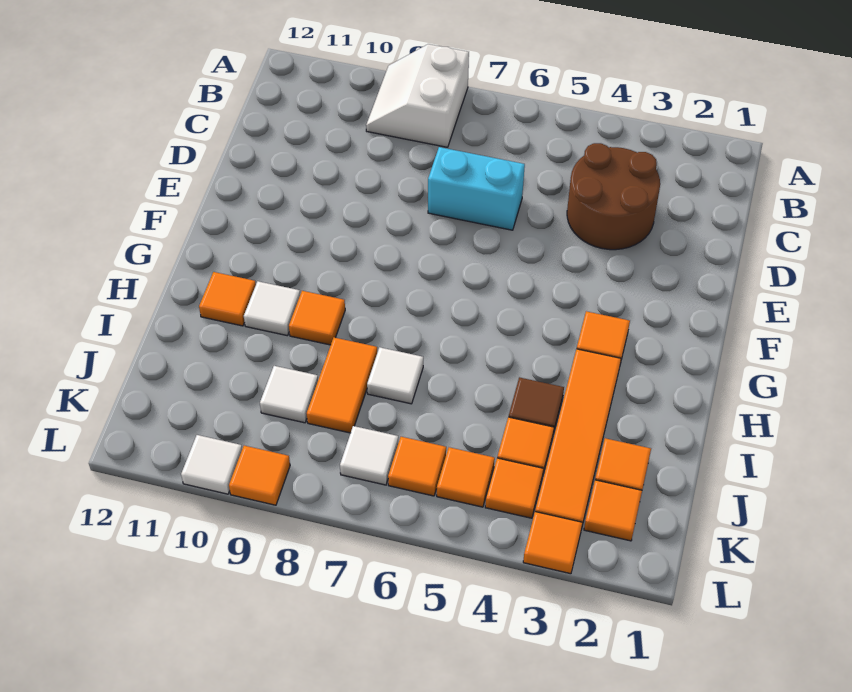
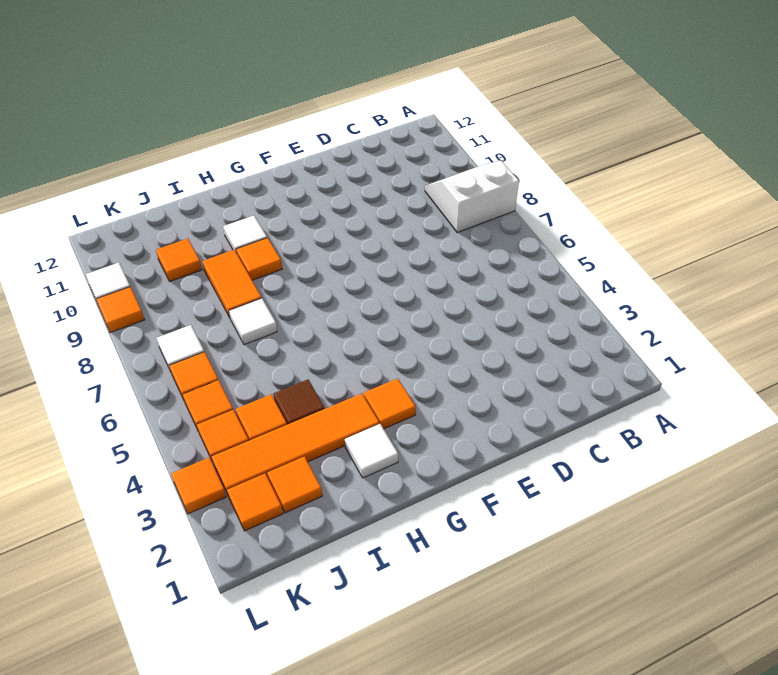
brown 2x2 round brick [567,143,660,250] -> none
cyan 1x2 brick [428,147,525,230] -> none
orange 1x1 tile [199,272,256,326] -> orange 1x1 tile moved to [156,239,202,281]
orange 1x2 tile [307,338,377,433] -> orange 1x2 tile turned to [202,250,262,317]
white 1x1 tile [260,366,318,423] -> white 1x1 tile moved to [345,424,399,478]

